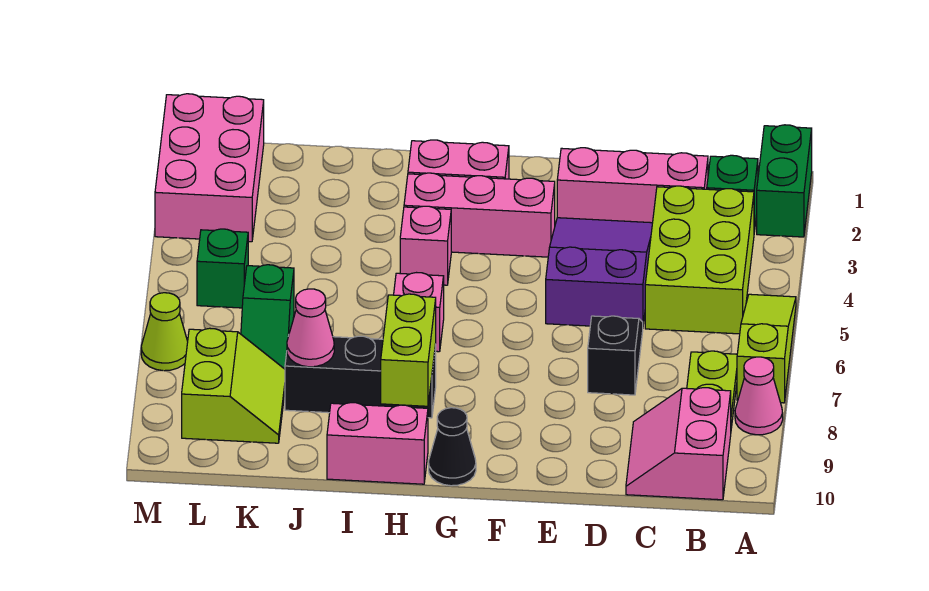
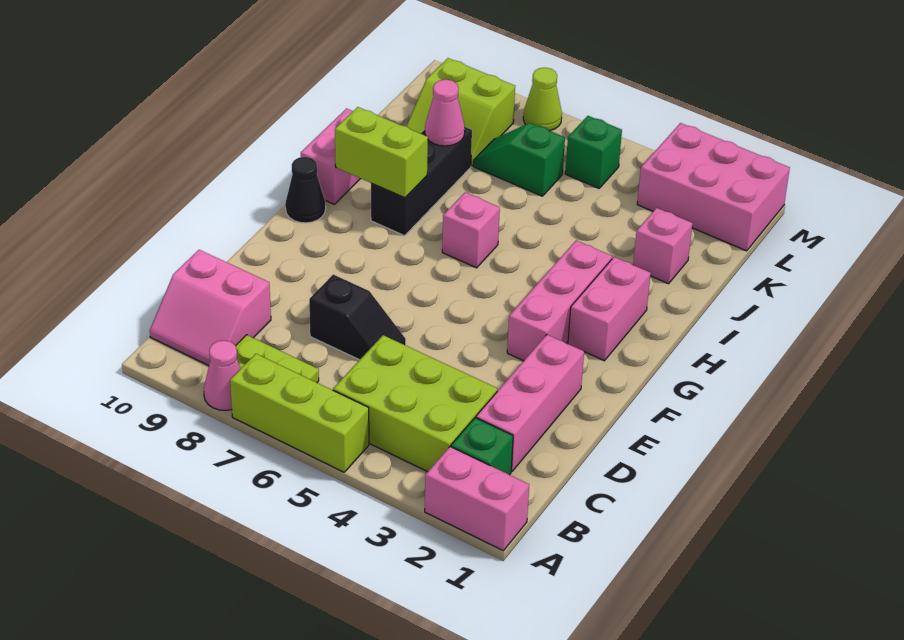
green 1x2 brick [757,125,812,237] -> pink 1x2 brick [425,447,529,551]
lime 1x3 slope [737,294,796,403] -> lime 1x3 brick [230,354,369,472]
pink 2x2 slope [626,388,731,500] -> pink 2x2 slope turned to [150,250,271,366]
purple 2x3 slope [546,218,652,326] -> none
pink 1x1 brick [400,206,451,285] -> pink 1x1 brick moved to [633,208,693,284]

